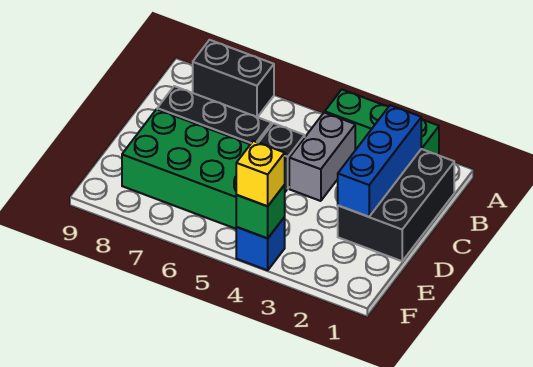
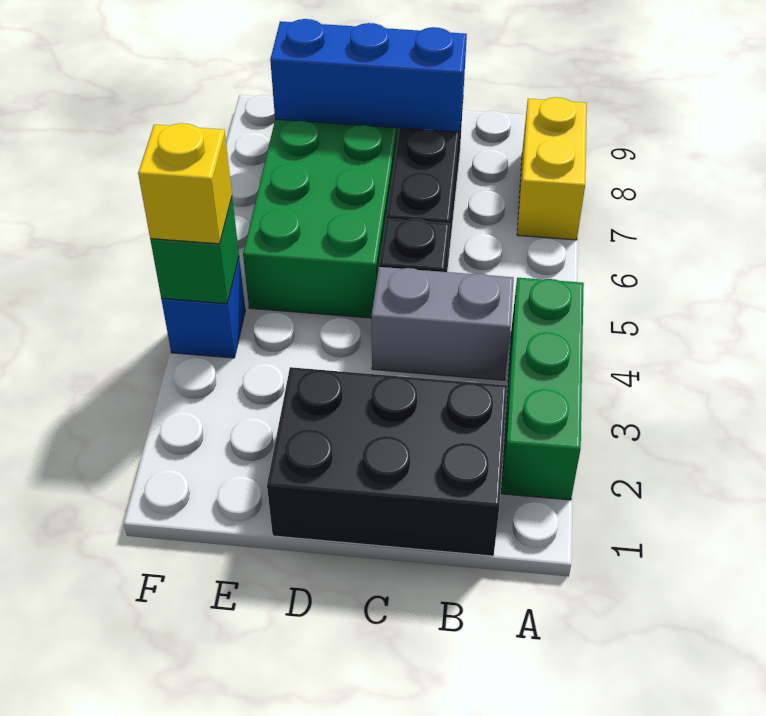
black 1x2 brick [193,40,274,117] -> yellow 1x2 brick [517,97,587,240]
blue 1x3 brick [338,105,421,217] -> blue 1x3 brick moved to [270,19,467,132]

